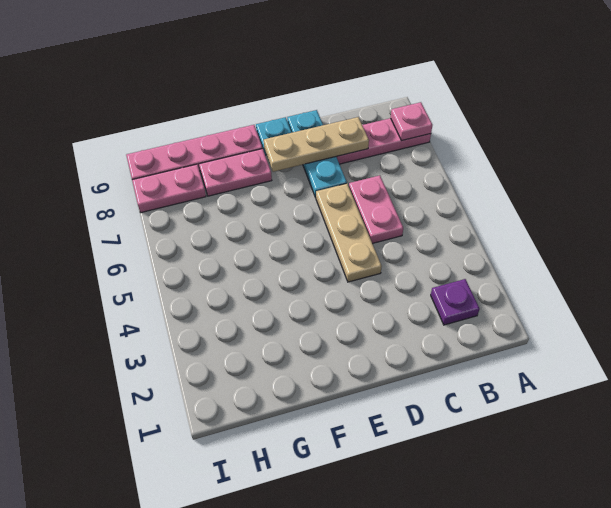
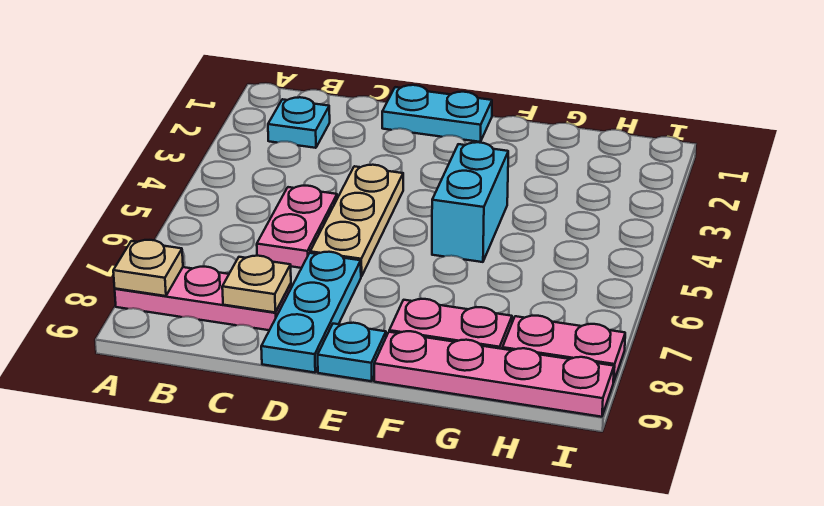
pink 1x1 plate [391,102,432,141] -> tan 1x1 plate [113,240,183,296]
purple 1x1 plate [431,279,479,325] -> cyan 1x1 plate [268,97,330,148]
tan 1x3 plate [264,117,369,172] -> tan 1x1 plate [222,256,291,312]
none -> cyan 1x2 plate [382,85,492,142]
none -> cyan 1x2 brick [432,142,508,262]

